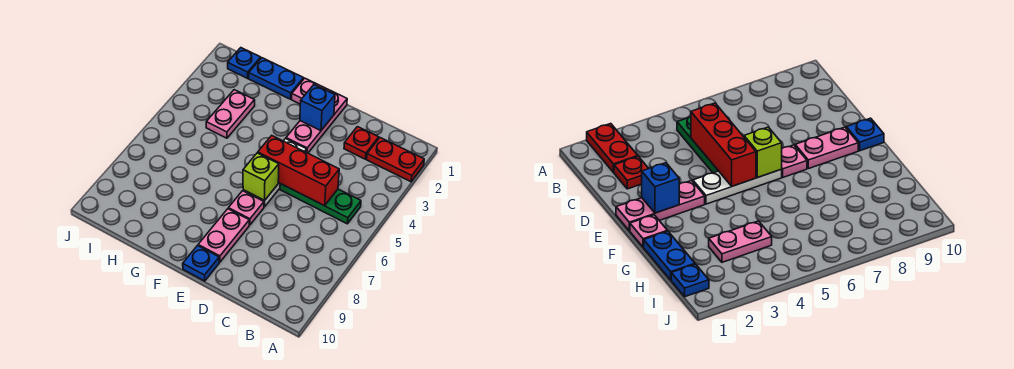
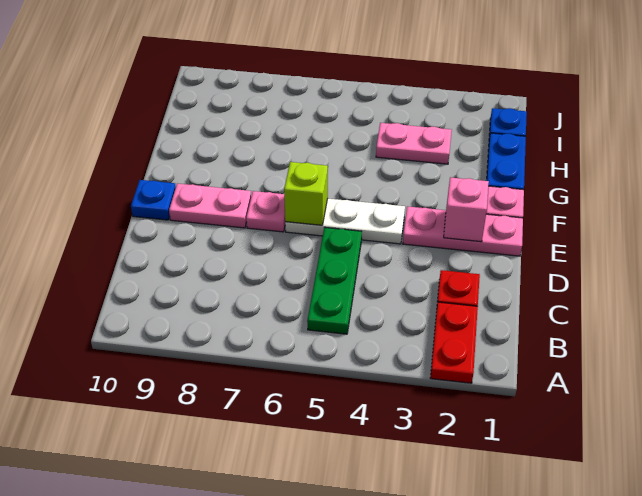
red 1x3 brick [258,136,339,206] -> none
blue 1x1 brick [300,85,335,131] -> pink 1x1 brick [444,177,489,242]

